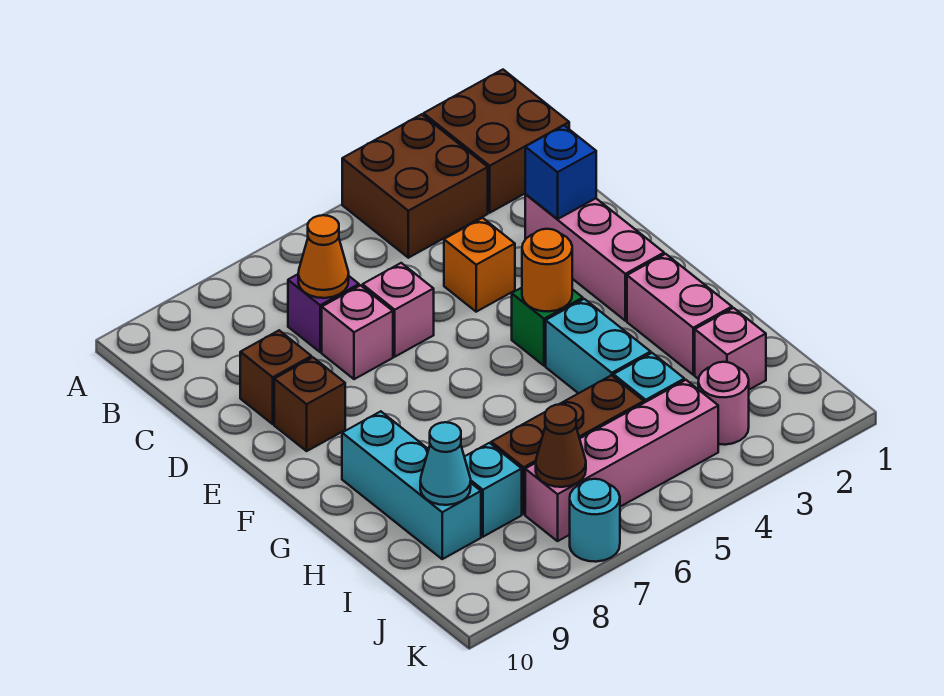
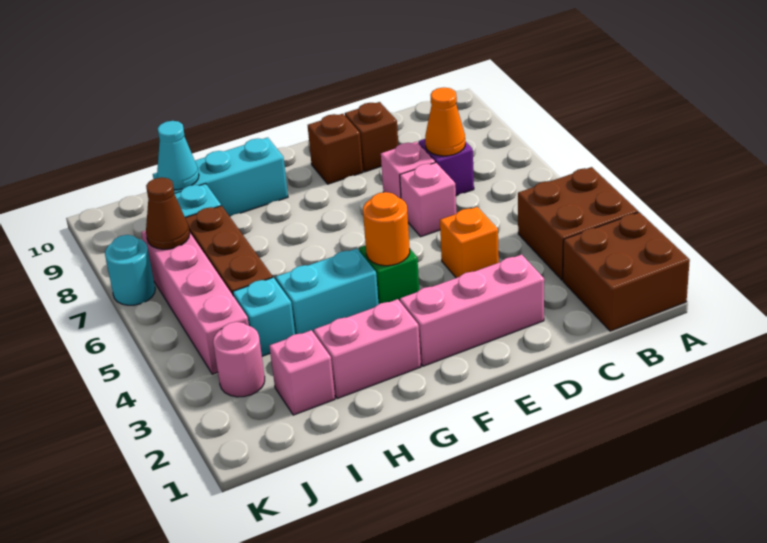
blue 1x1 brick [525,125,596,219] -> none

